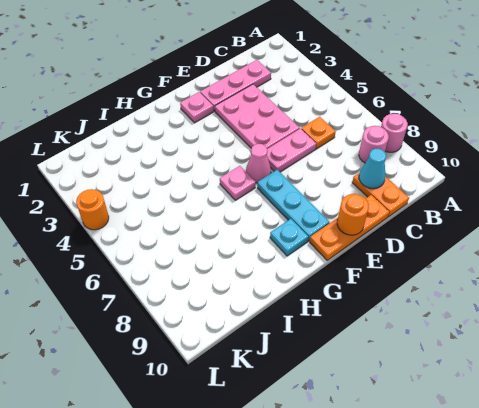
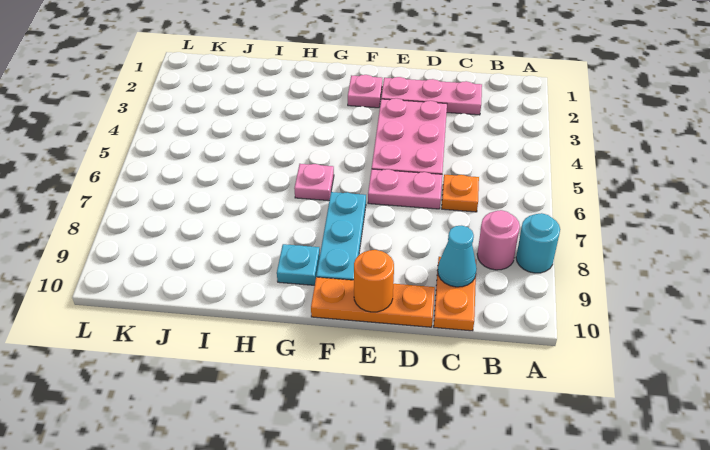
pink 1x1 round brick [381,114,408,152] -> cyan 1x1 round brick [516,213,560,273]
pink 1x1 cone [246,144,271,183] -> none
orange 1x1 round brick [76,189,109,230] -> none

